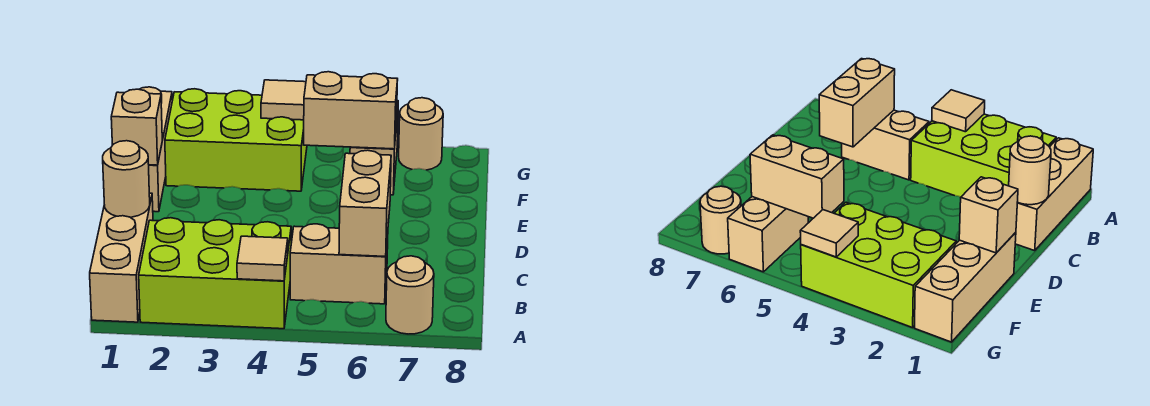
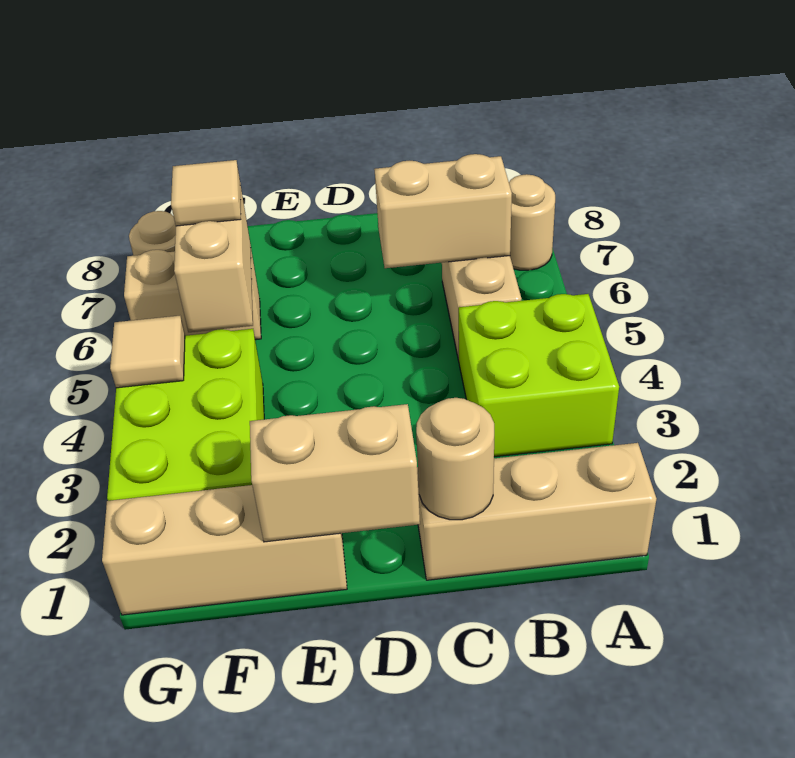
lime 2x3 brick [139,218,291,329] -> lime 2x2 brick [459,294,619,457]
tan 1x1 tile [237,236,288,281] -> tan 1x1 tile moved to [171,160,241,226]
tan 1x1 brick [111,89,162,165] -> tan 1x2 brick [250,404,420,542]

